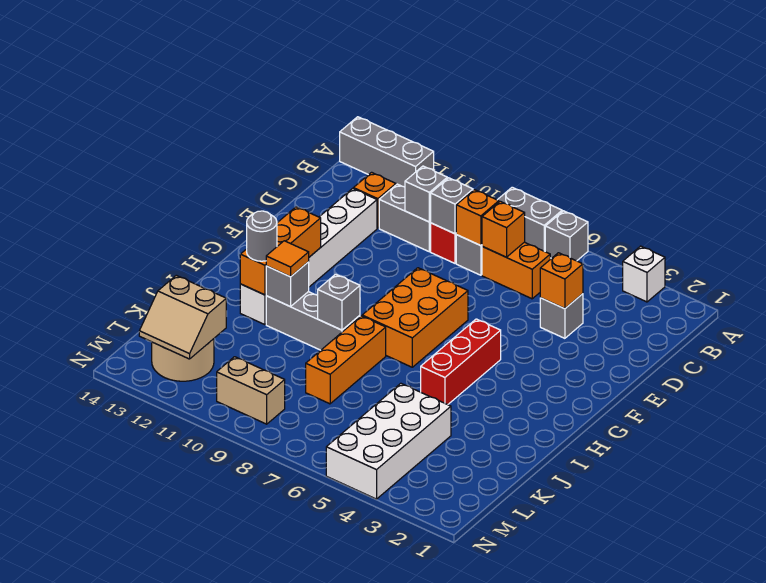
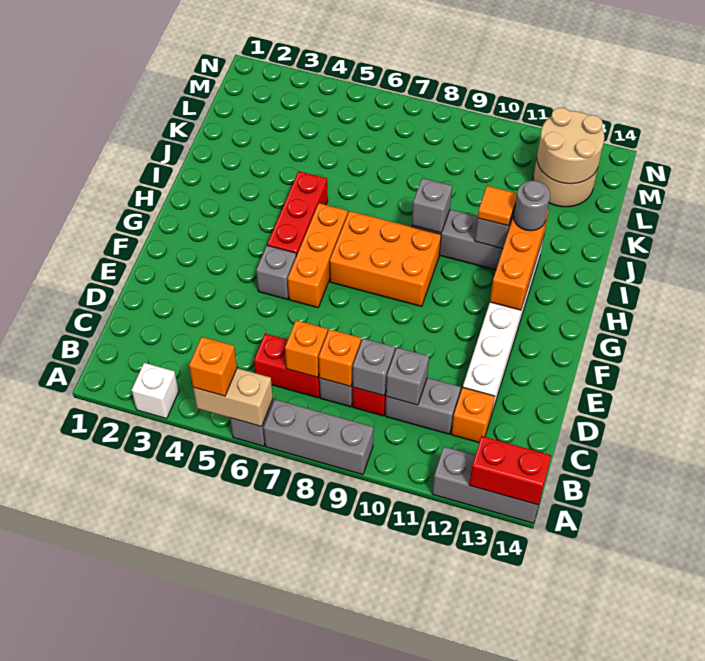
grey 1x2 brick [498,187,562,251] -> grey 1x3 brick [263,399,373,475]
none -> red 1x2 brick [469,436,551,505]
orange 1x2 brick [482,242,550,299] -> red 1x2 brick [254,334,320,398]
grey 1x1 brick [540,294,583,338] -> grey 1x1 brick moved to [256,245,296,299]
orange 1x1 brick [540,253,583,309] -> orange 1x1 brick moved to [189,337,237,396]
orange 2x3 brick [362,268,468,367] -> orange 2x3 brick turned to [330,211,441,307]
orange 1x3 brick [306,316,386,404] -> orange 1x3 brick moved to [288,203,348,308]
white 2x4 brick [326,383,451,499] -> none
tan 2x2 slope [139,275,226,359] -> tan 2x2 round brick [537,108,604,184]
tan 1x2 brick [217,357,285,424] -> tan 1x2 brick moved to [193,368,273,427]

